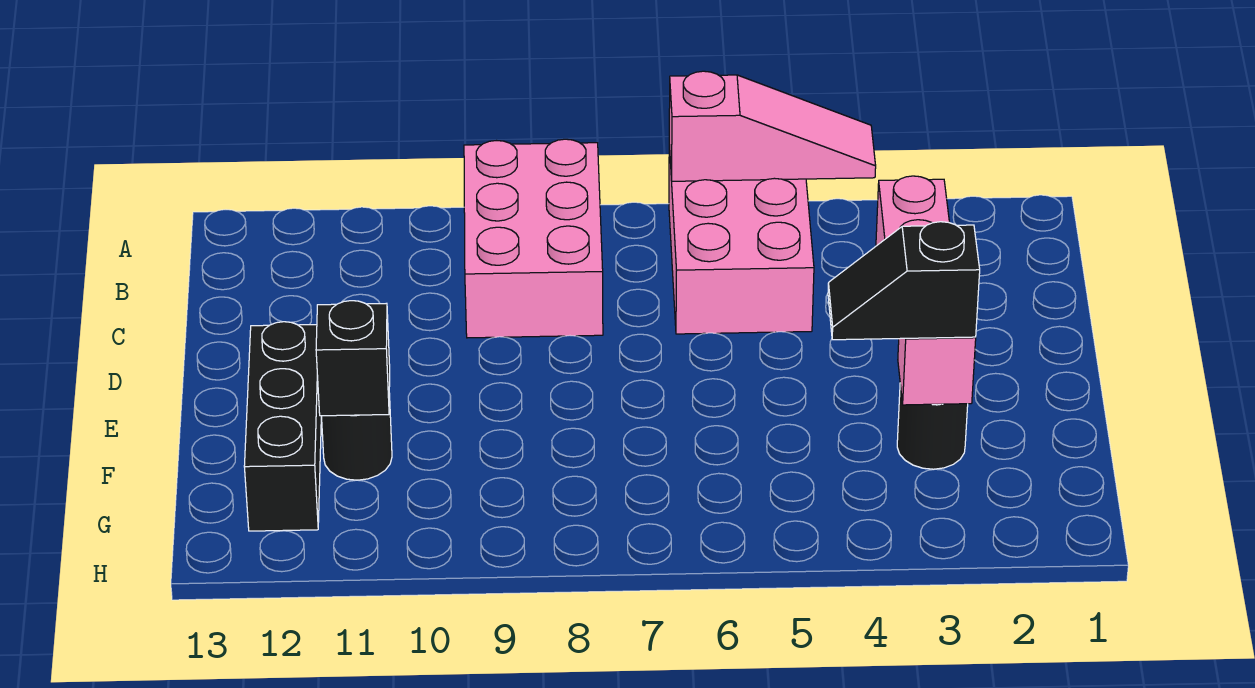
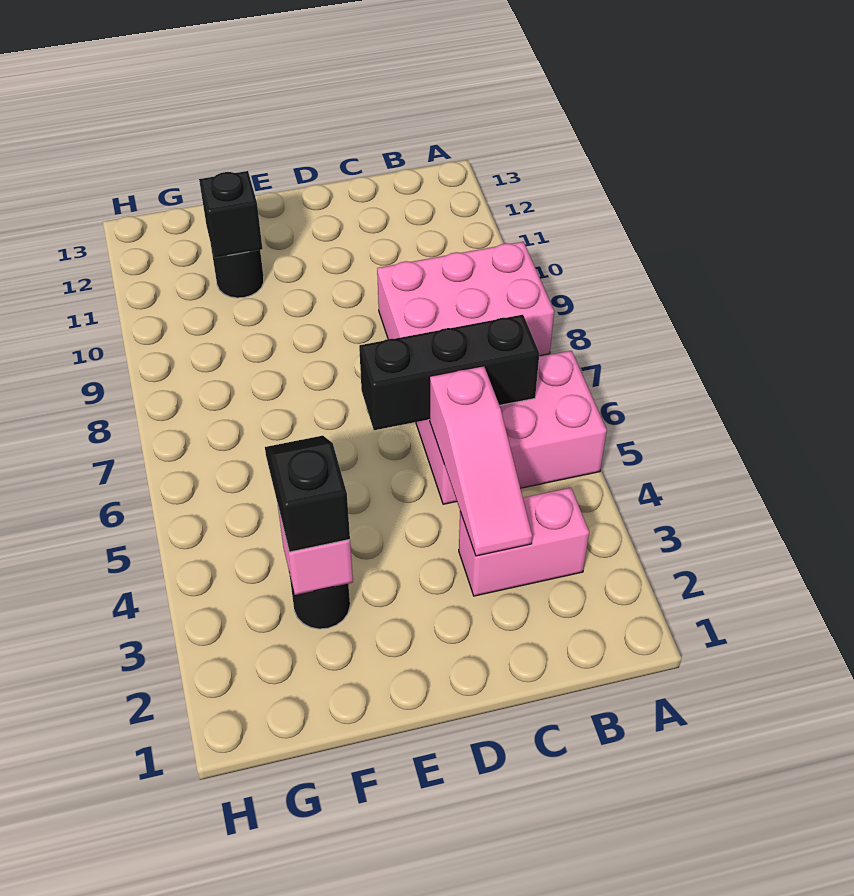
pink 1x3 slope [669,71,876,181] -> pink 1x3 slope moved to [430,366,532,556]
black 1x3 brick [244,322,321,531] -> black 1x3 brick moved to [359,315,539,430]

